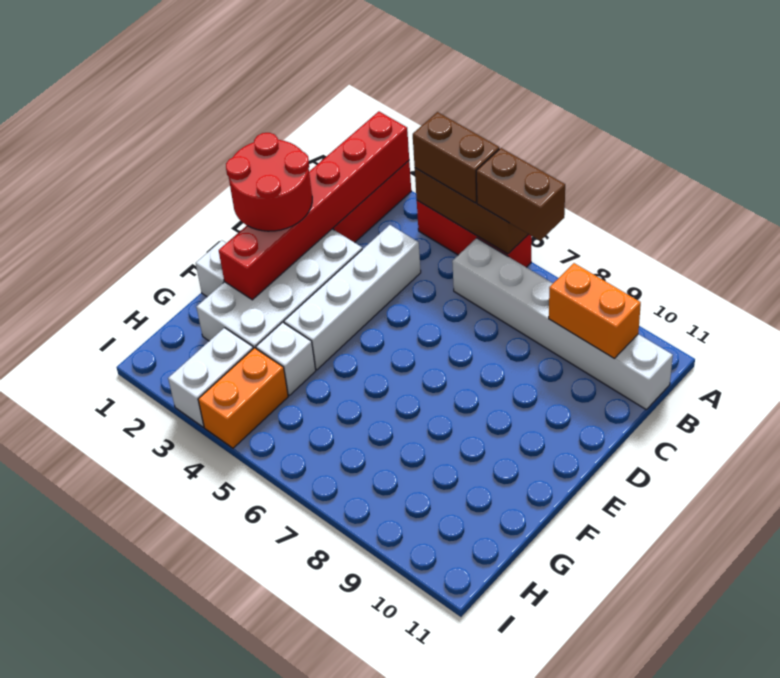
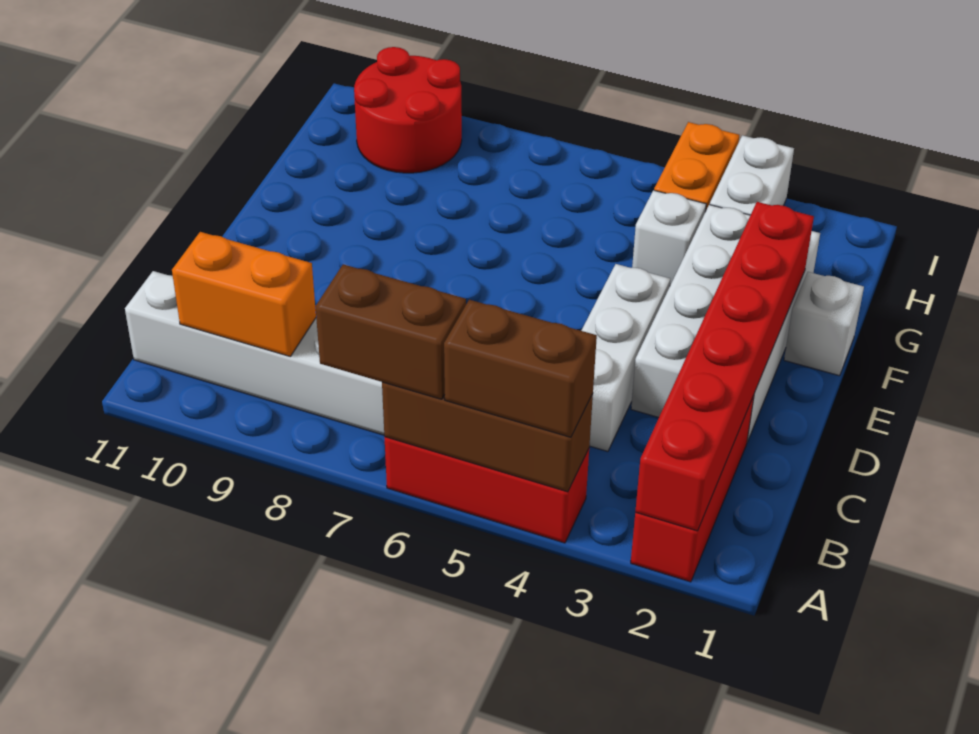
white 1x4 brick [284,225,421,370] -> white 1x3 brick [581,264,670,452]
red 2x2 round brick [226,133,312,231] -> red 2x2 round brick moved to [354,47,462,173]

